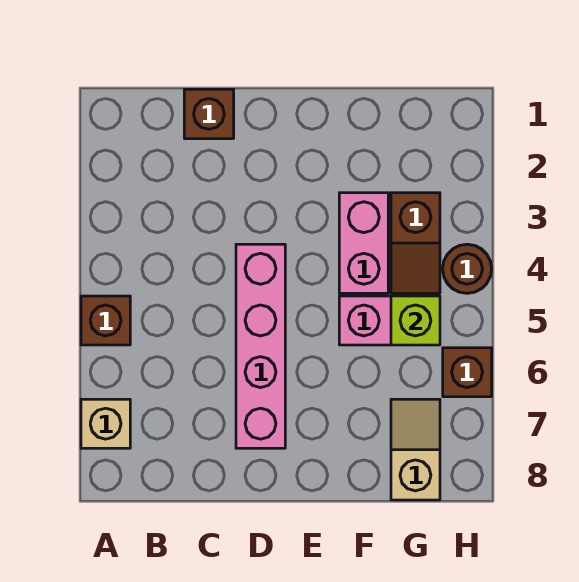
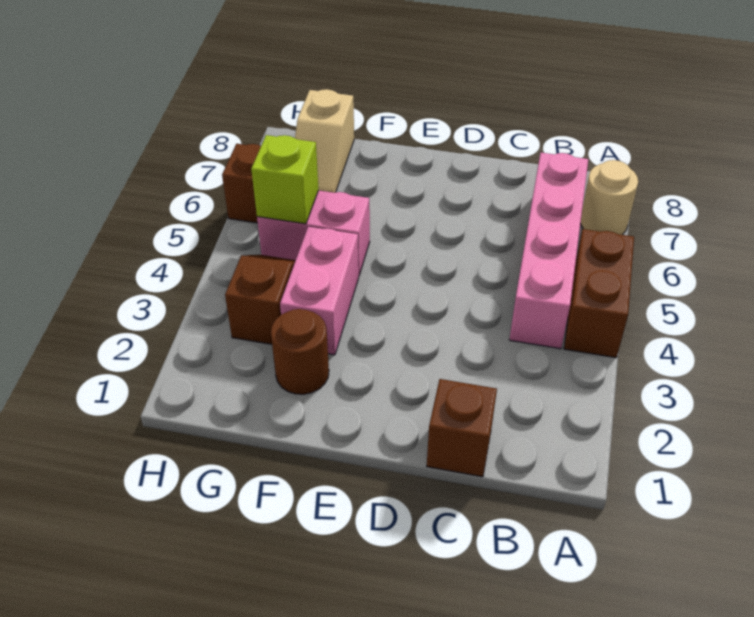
brown 1x1 brick [81,296,130,345] -> brown 1x2 brick [564,229,634,358]
tan 1x1 brick [81,399,130,448] -> tan 1x1 round brick [581,160,638,235]
pink 1x4 brick [236,244,285,448] -> pink 1x4 brick moved to [509,153,588,349]
brown 1x1 round brick [443,244,492,293] -> brown 1x1 round brick moved to [271,309,329,394]

